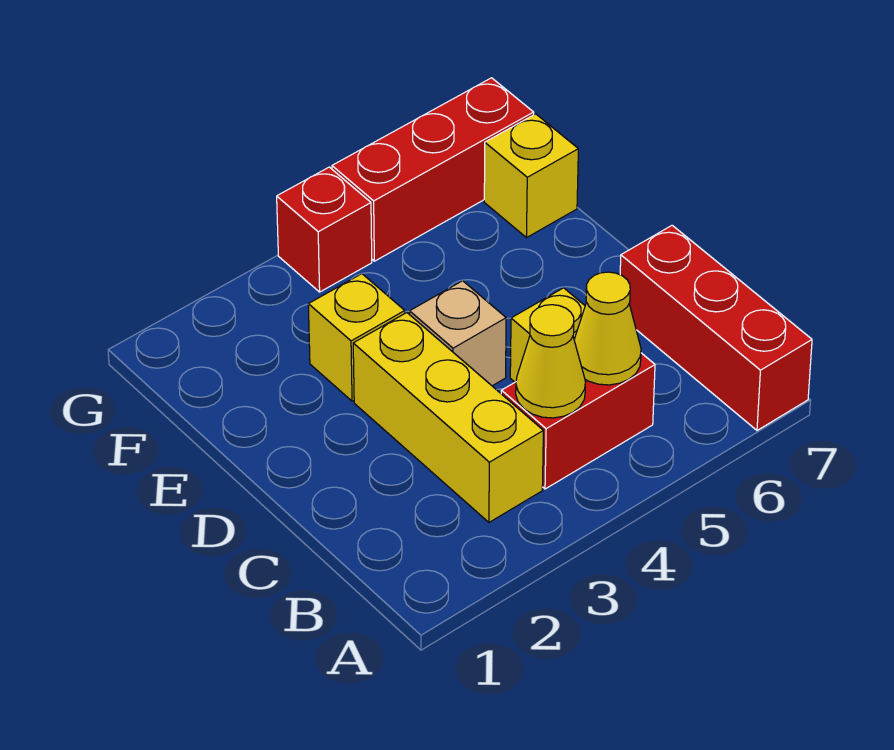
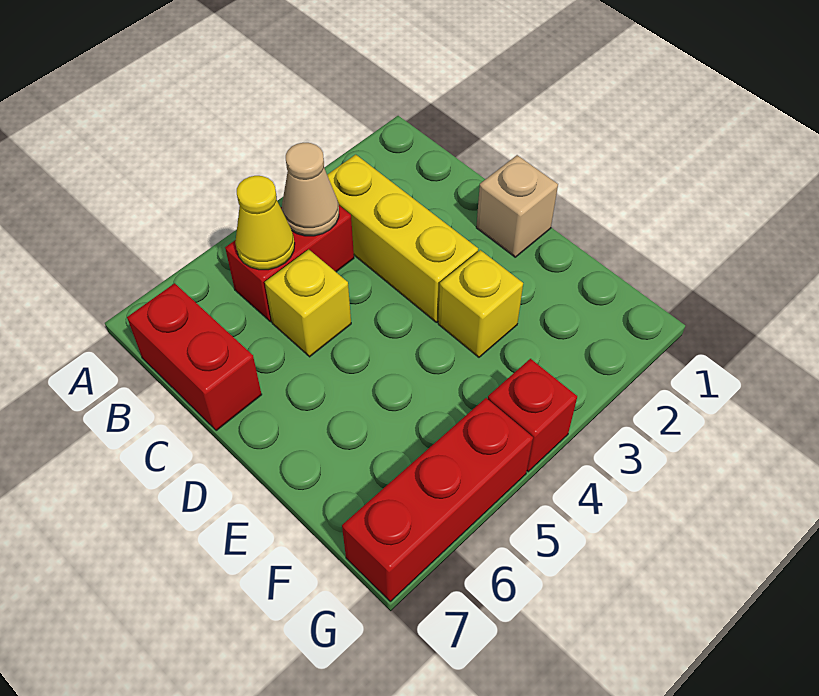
red 1x3 brick [620,225,812,430] -> red 1x2 brick [127,283,262,431]
yellow 1x1 cone [516,305,586,418] -> tan 1x1 cone [282,143,339,236]
tan 1x1 brick [410,281,506,386] -> tan 1x1 brick moved to [476,155,558,257]
yellow 1x1 brick [484,114,578,238] -> none

